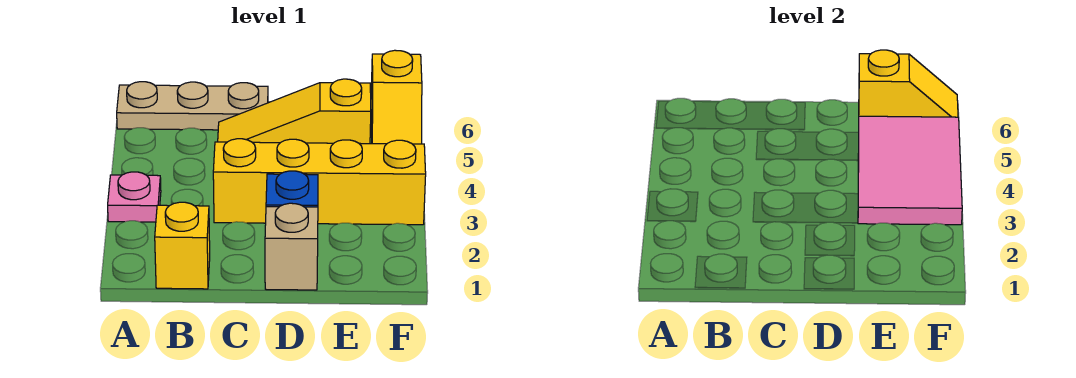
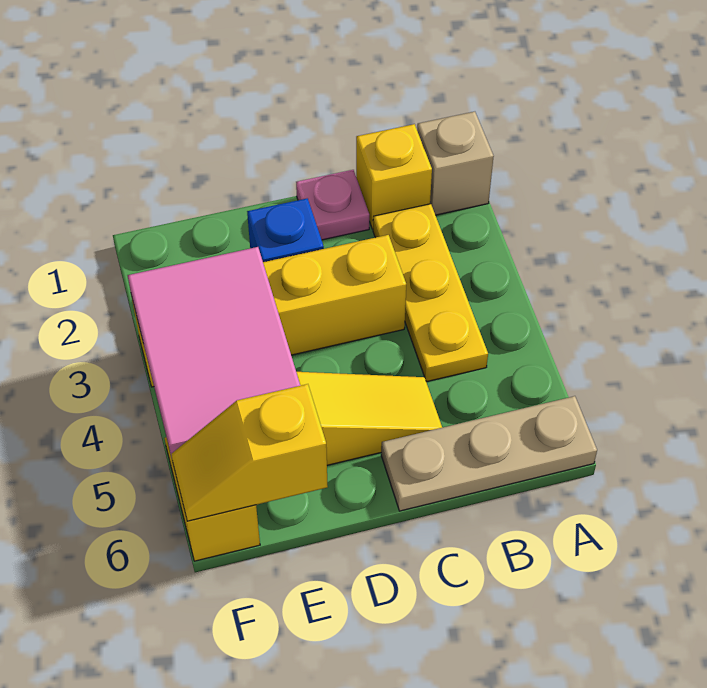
pink 1x1 plate [108,172,161,222] -> pink 1x1 plate moved to [296,170,369,240]
none -> yellow 1x3 plate [373,204,488,382]
tan 1x1 brick [265,203,318,290] -> tan 1x1 brick moved to [417,112,494,215]

